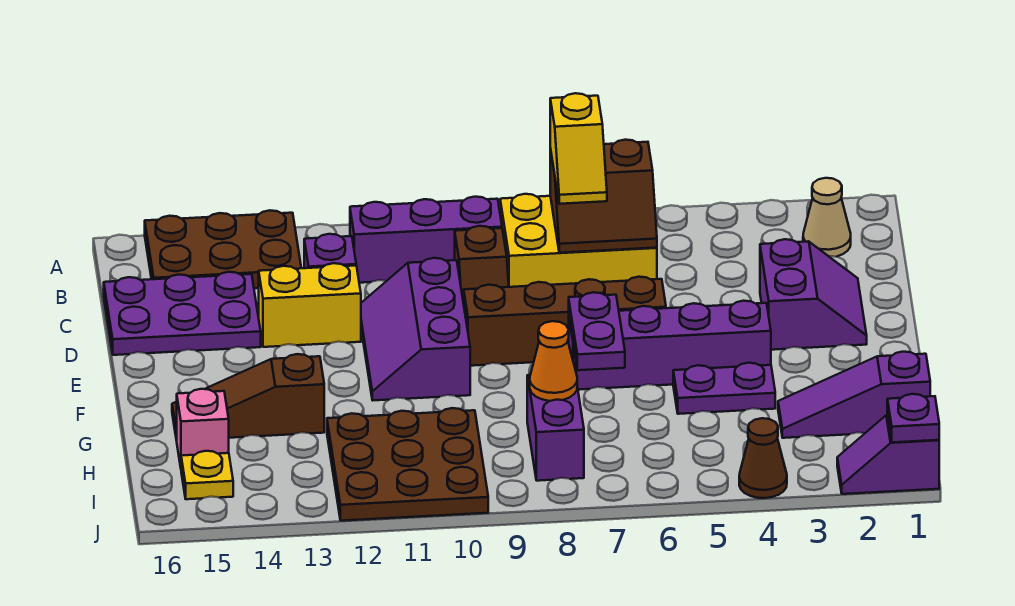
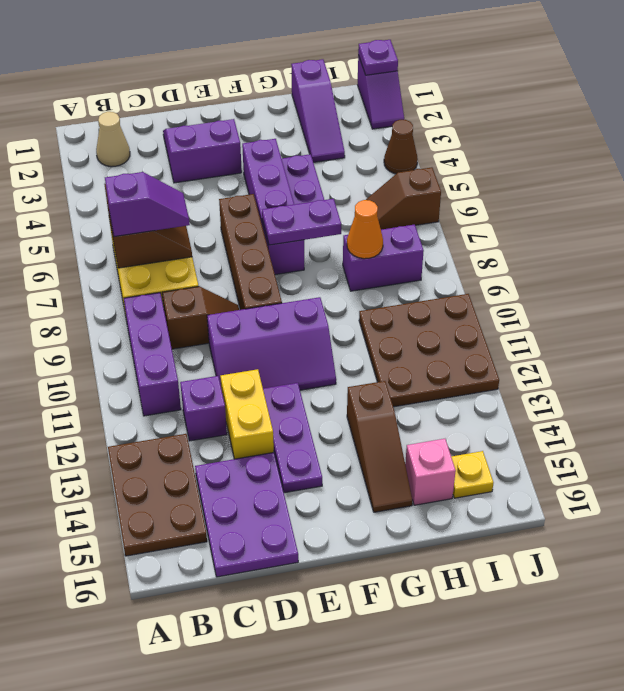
yellow 1x2 slope [550,93,607,204] -> purple 1x2 slope [105,172,190,237]
none -> purple 1x3 plate [263,383,322,493]
none -> brown 1x2 slope [366,167,441,230]

